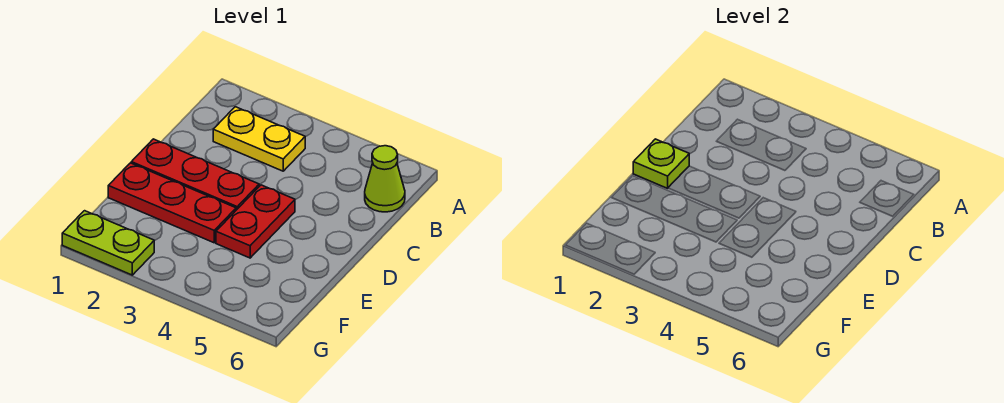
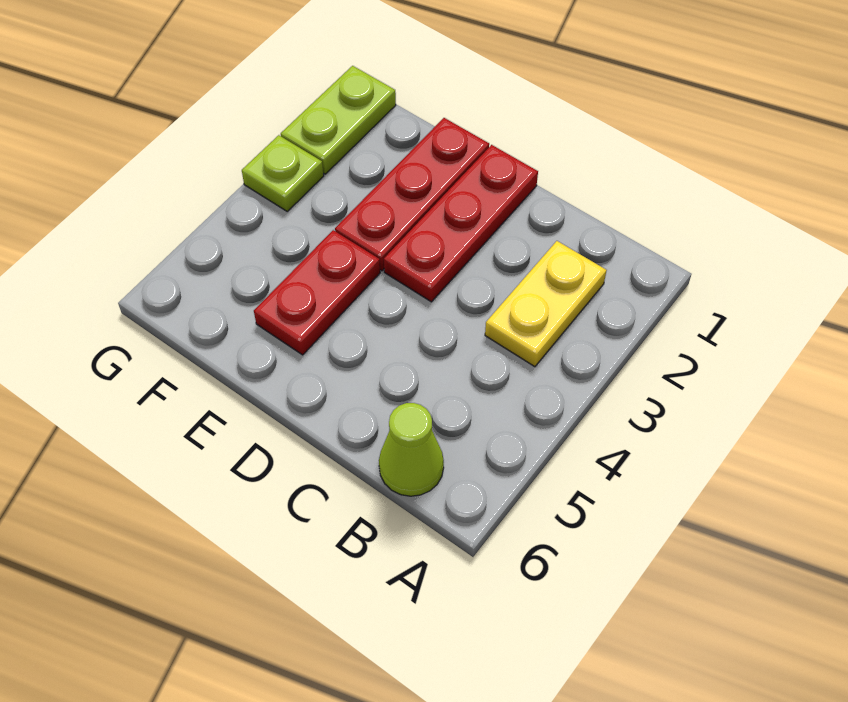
lime 1x1 plate [633,139,689,188] -> lime 1x1 plate moved to [242,135,324,211]
red 1x2 plate [216,185,295,258] -> red 1x2 plate turned to [254,230,380,355]

